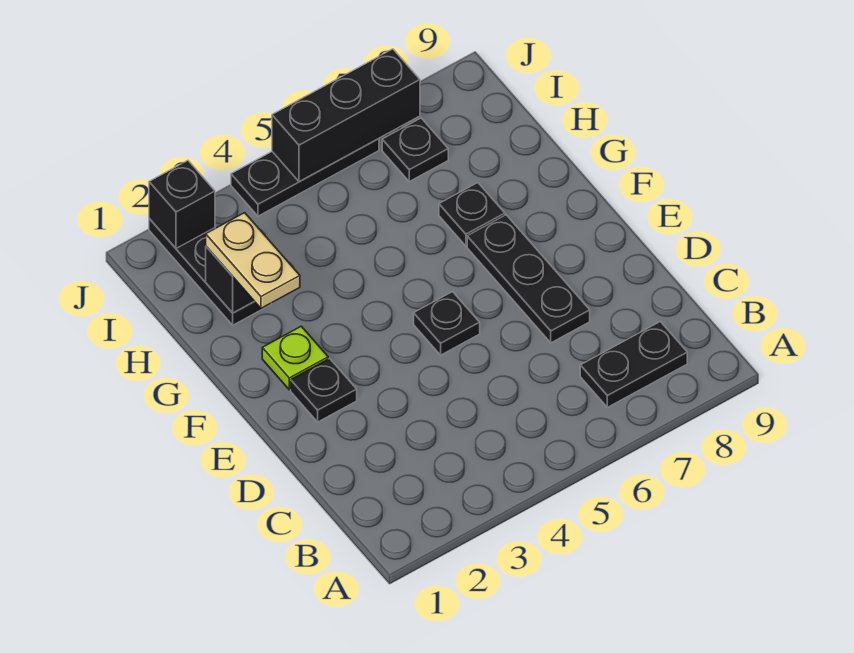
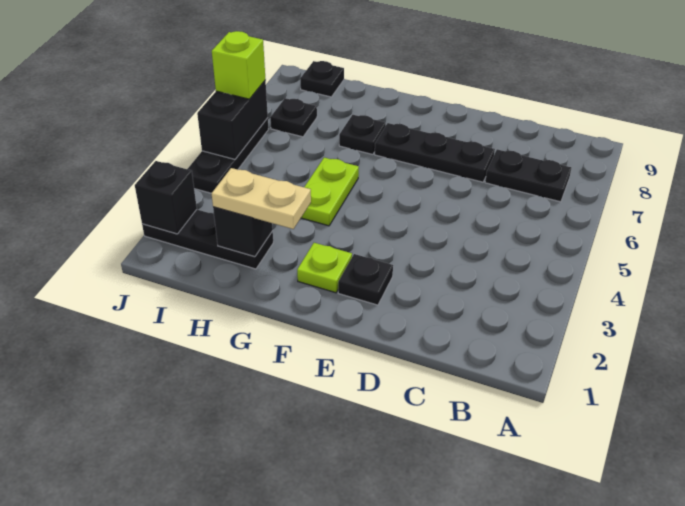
black 1x2 plate [580,322,687,407] -> black 1x2 plate turned to [485,149,571,202]
black 1x1 plate [414,292,480,355] -> black 1x1 plate moved to [300,61,344,97]
none -> lime 1x2 plate [301,158,359,226]
black 1x3 brick [272,49,420,182] -> black 1x2 brick [197,80,268,159]
none -> lime 1x1 brick [212,31,266,99]

